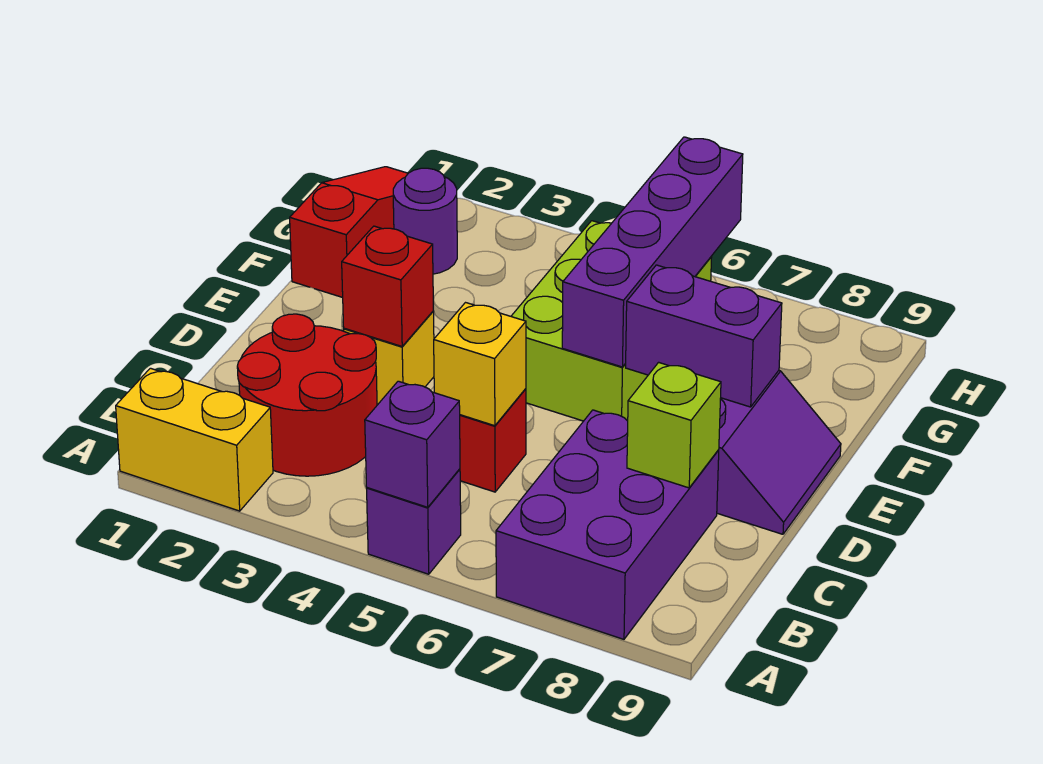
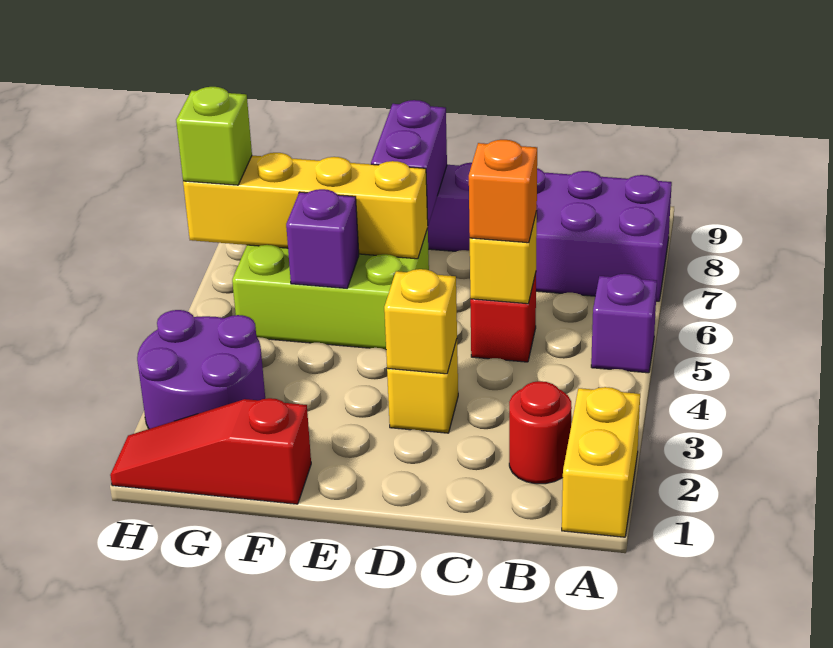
purple 1x1 brick [365,381,460,507] -> purple 1x1 brick moved to [286,189,359,288]
red 2x2 round brick [237,314,377,476] -> red 1x1 round brick [509,381,572,484]
none -> orange 1x1 brick [469,140,537,243]
lime 1x1 brick [627,362,721,488] -> lime 1x1 brick moved to [176,87,252,185]
red 1x1 brick [342,226,433,346] -> yellow 1x1 brick [384,269,457,374]
purple 1x4 brick [562,137,743,367] -> yellow 1x4 brick [183,153,428,259]
purple 1x1 round brick [393,168,457,274] -> purple 2x2 round brick [137,310,265,429]

